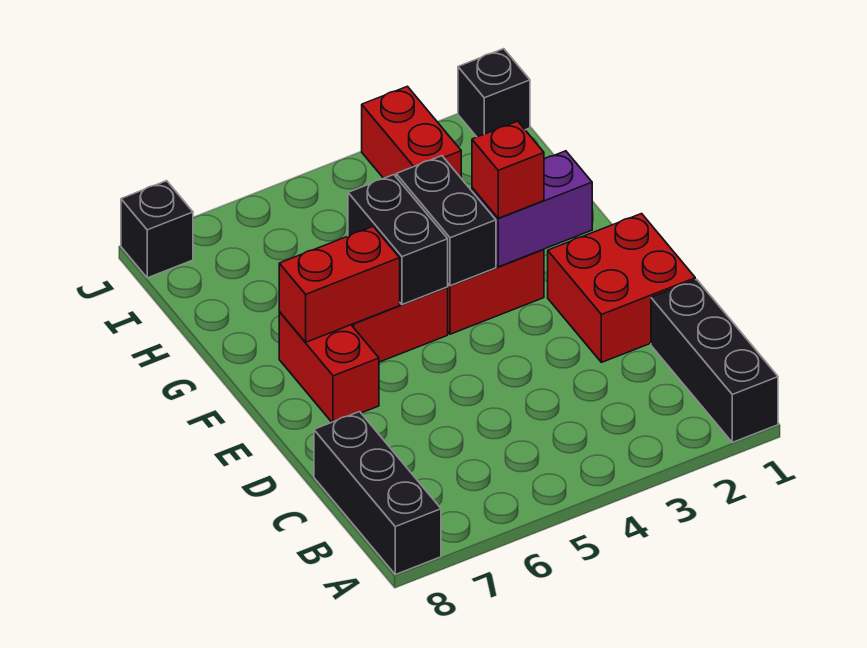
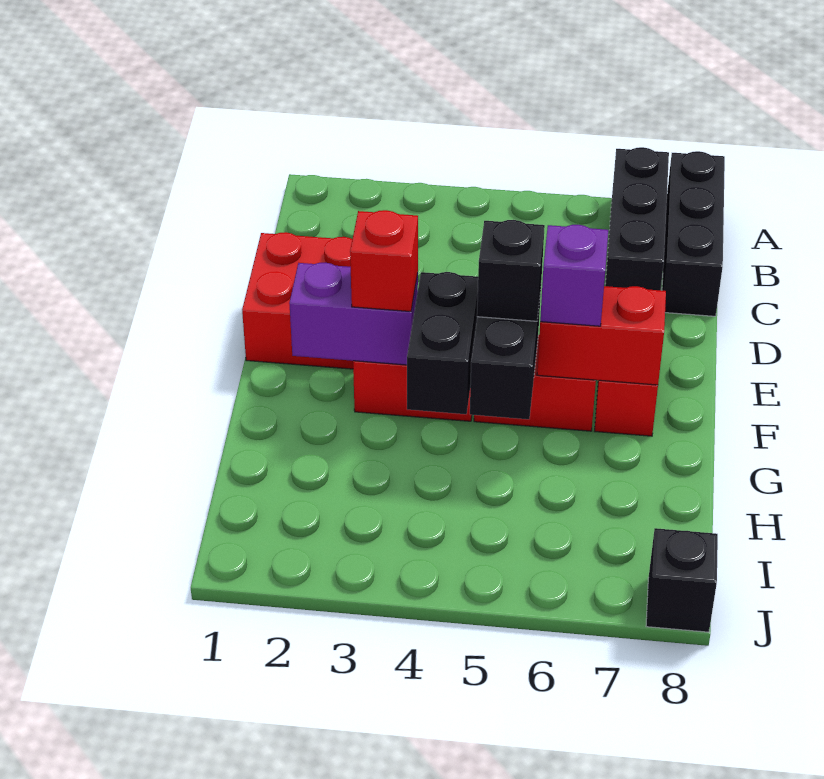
black 1x3 brick [651,279,778,442] -> black 1x3 brick moved to [605,147,669,290]
none -> purple 1x1 brick [540,225,608,326]
red 1x2 brick [362,86,461,178] -> none
black 1x1 brick [458,49,530,137] -> black 1x1 brick moved to [477,220,545,321]

